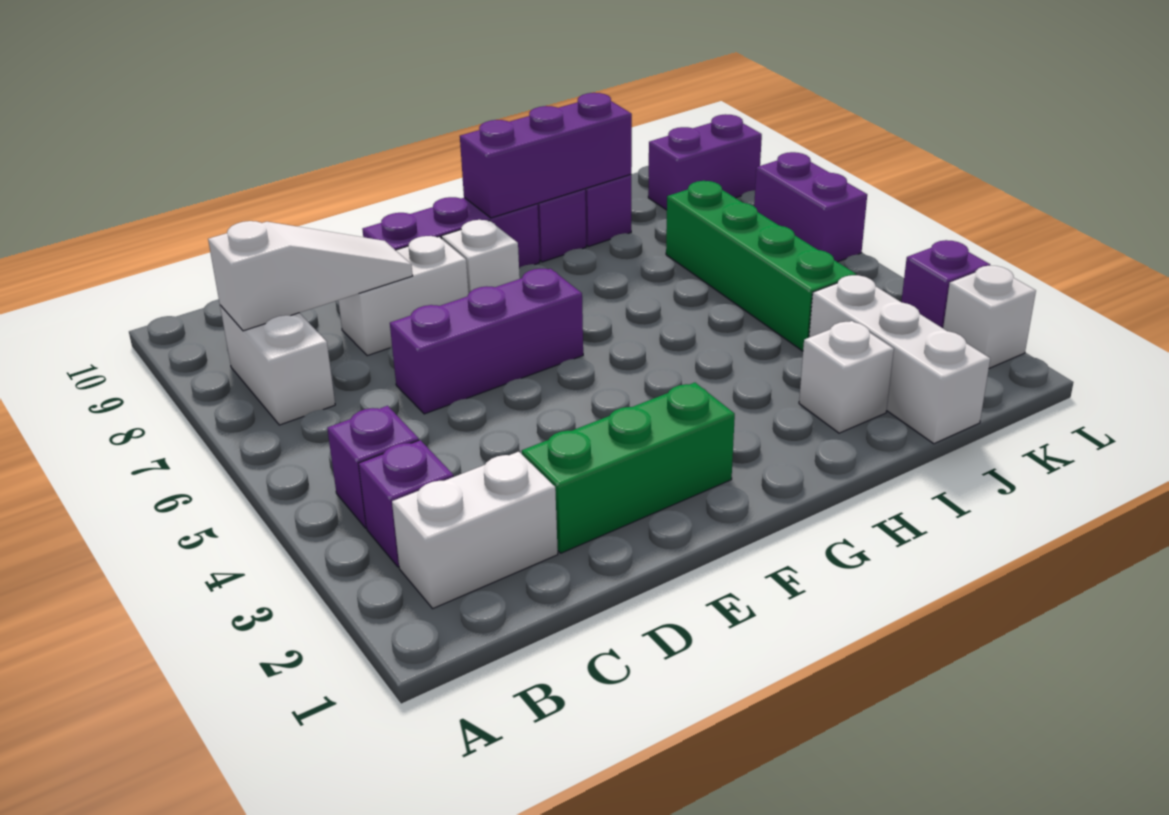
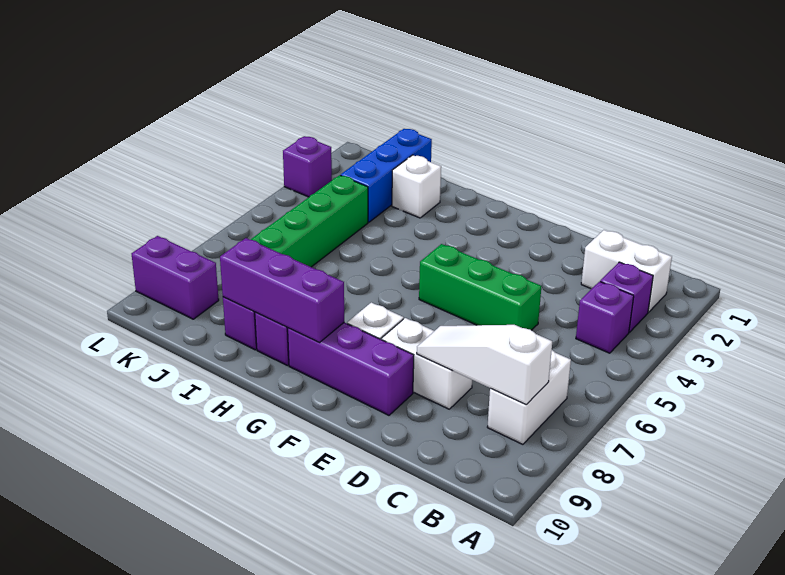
green 1x3 brick [522,383,735,553] -> green 1x3 brick moved to [419,244,542,330]
purple 1x3 brick [390,269,583,414] -> none
white 1x3 brick [809,275,990,444] -> blue 1x3 brick [341,129,432,222]
white 1x1 brick [943,266,1036,368] -> none
purple 1x2 brick [754,152,867,262] -> none

